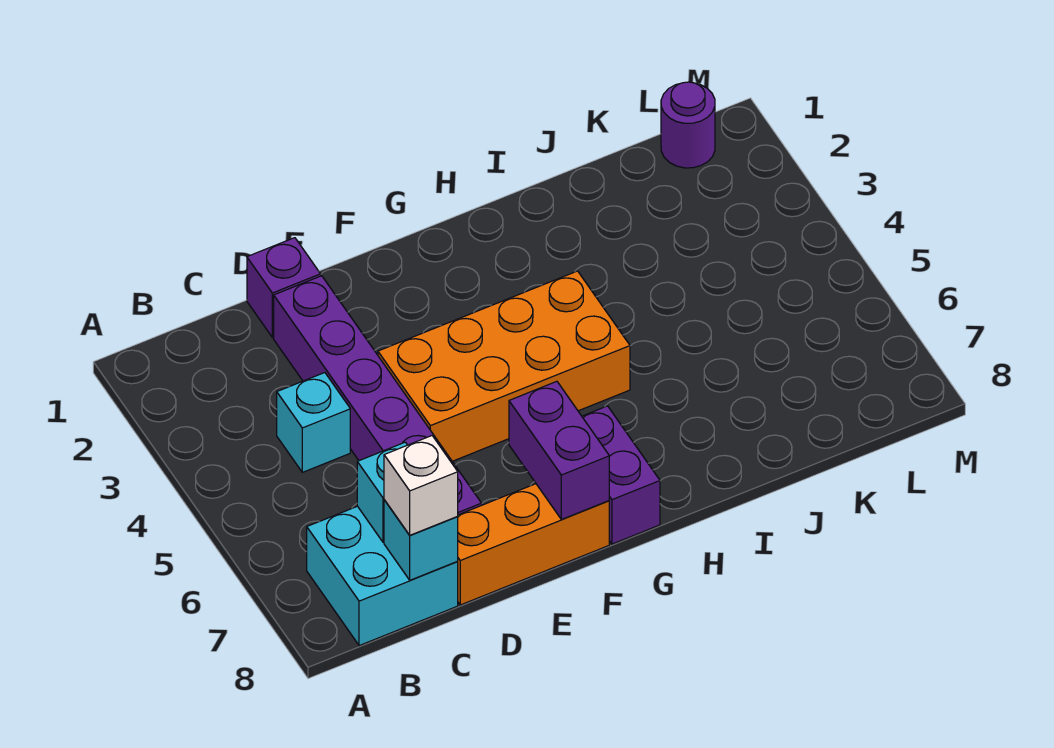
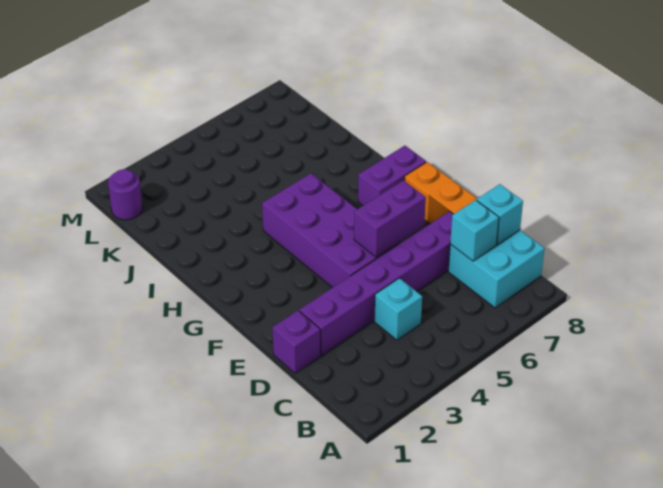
white 1x1 brick [384,436,458,535] -> none
orange 2x4 brick [378,271,630,461] -> purple 2x4 brick [262,173,400,288]
purple 1x2 brick [509,381,609,519] -> purple 1x2 brick moved to [354,180,426,257]

